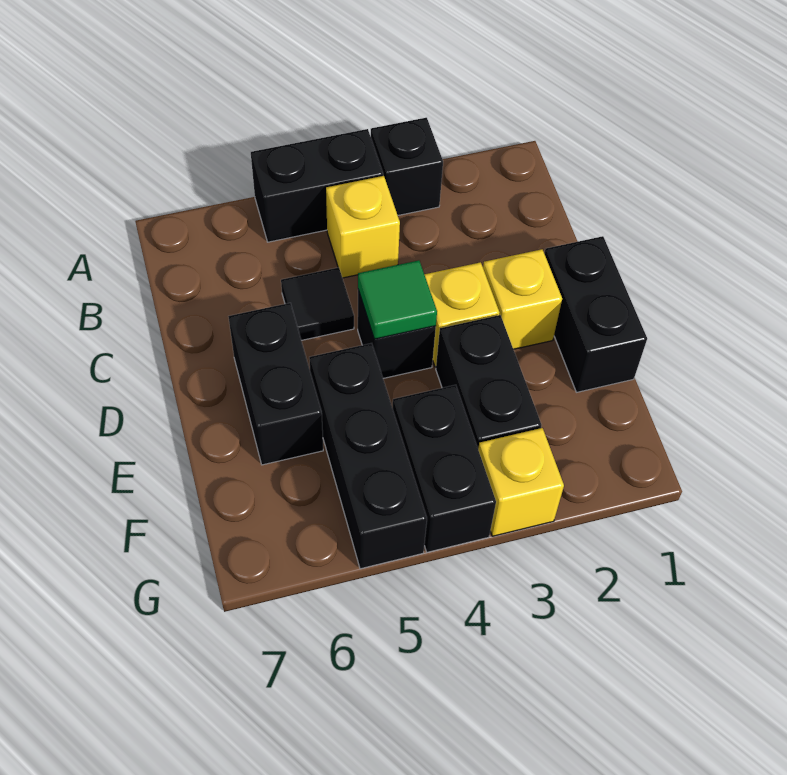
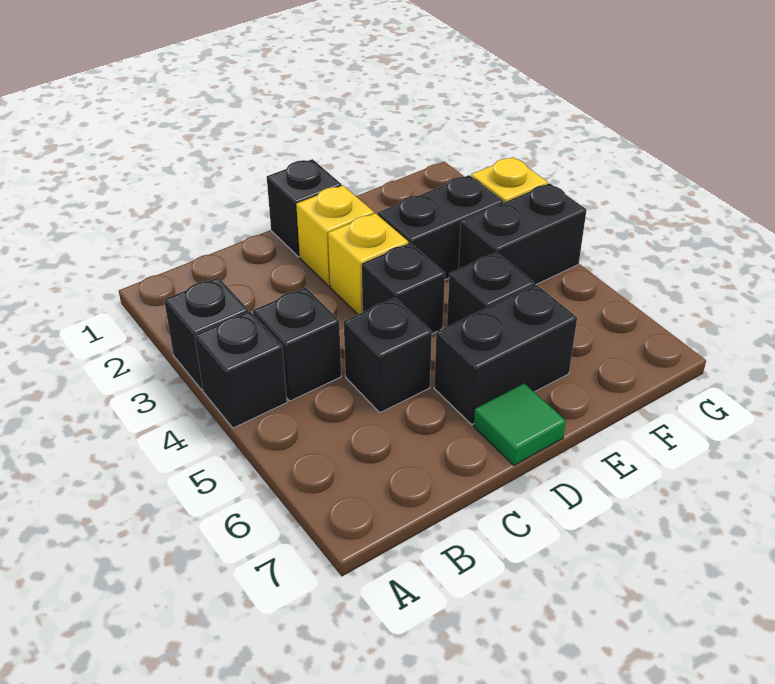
black 1x2 brick [251,129,383,242] -> black 1x1 brick [195,311,287,428]
yellow 1x1 brick [326,176,400,278] -> black 1x1 brick [253,288,341,401]
black 1x1 tile [281,267,354,340] -> black 1x1 brick [344,298,432,413]
black 1x2 brick [544,236,647,392] -> black 1x1 brick [267,159,342,257]
green 1x1 tile [358,260,437,339] -> green 1x1 tile moved to [474,383,566,465]
black 1x3 brick [309,343,427,569] -> black 1x1 brick [447,252,534,327]

